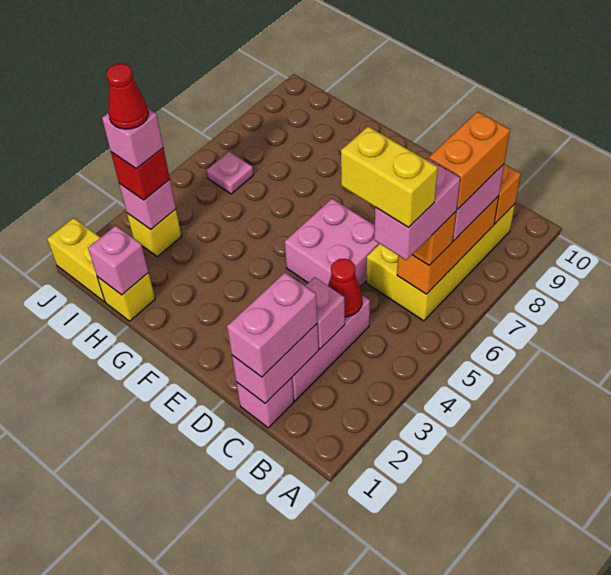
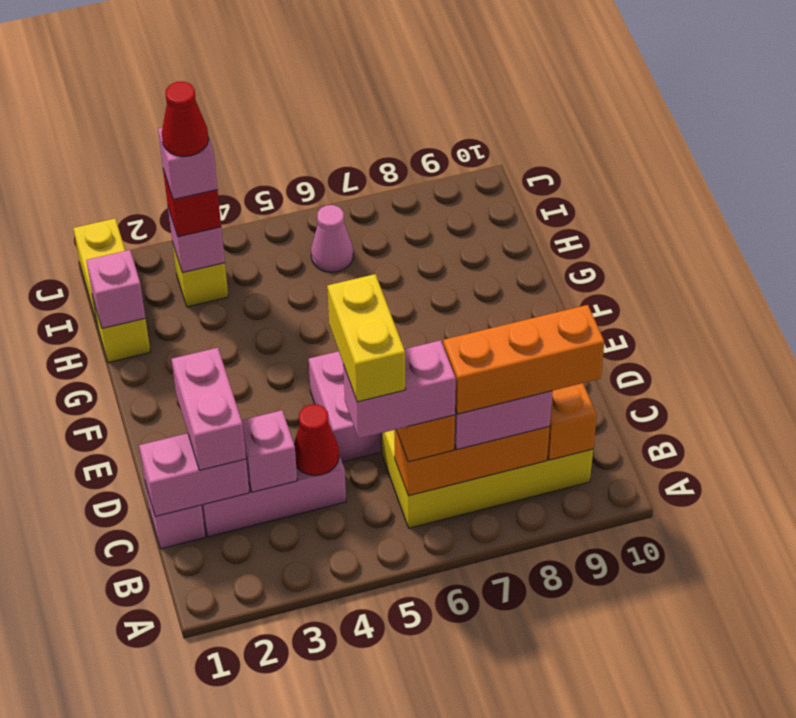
orange 1x2 brick [429,112,510,210] -> orange 1x3 brick [443,305,604,414]
pink 1x2 brick [227,273,317,377] -> pink 1x2 brick turned to [172,348,246,470]
pink 1x1 plate [207,152,253,194] -> pink 1x1 cone [311,205,353,272]

